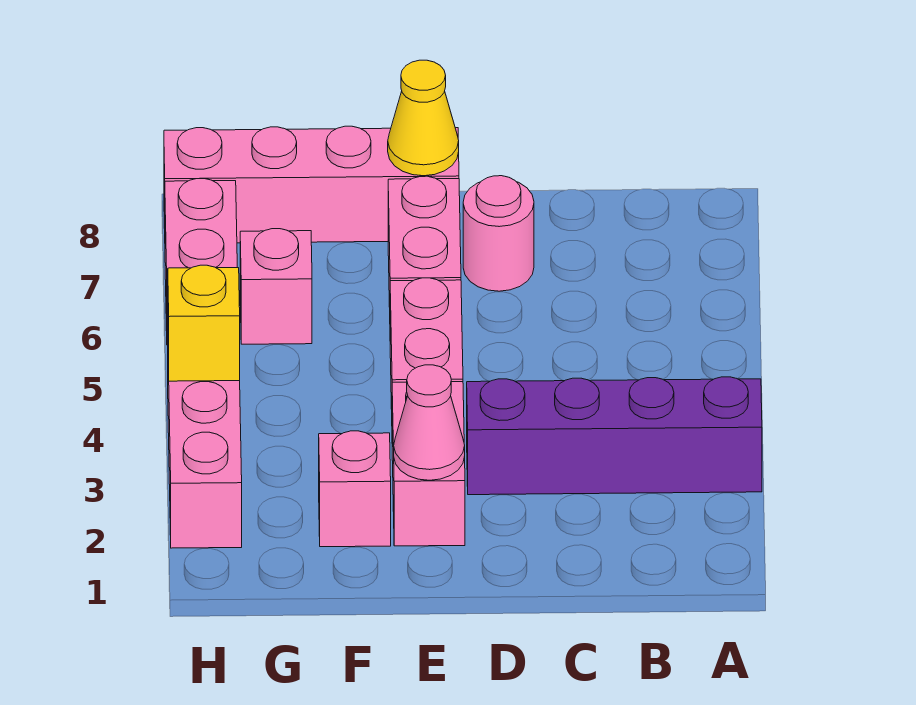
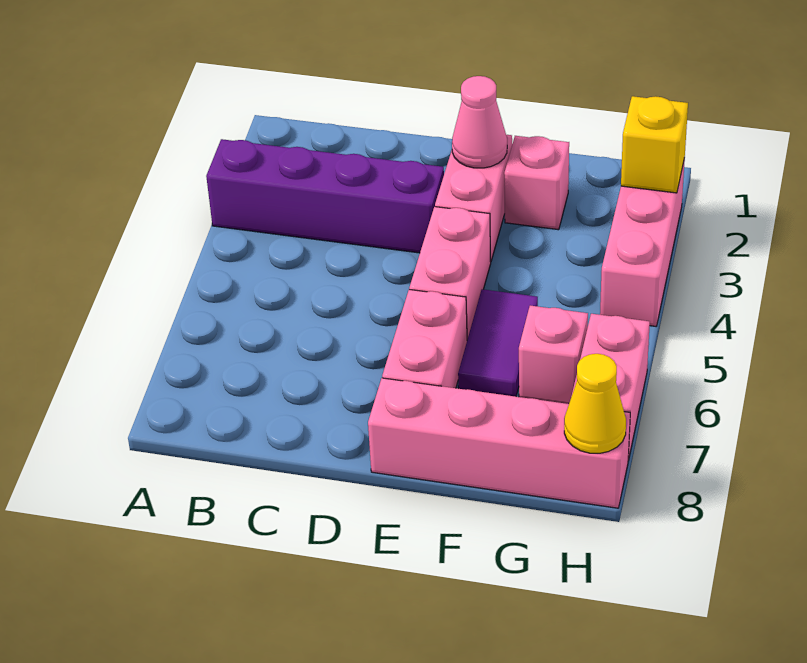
pink 1x1 round brick [463,176,534,291] -> none
yellow 1x1 cone [388,60,459,176] -> yellow 1x1 cone moved to [564,354,626,453]
none -> purple 1x2 tile [458,289,538,397]
yellow 1x1 brick [168,265,240,381] -> yellow 1x1 brick moved to [621,96,688,193]

